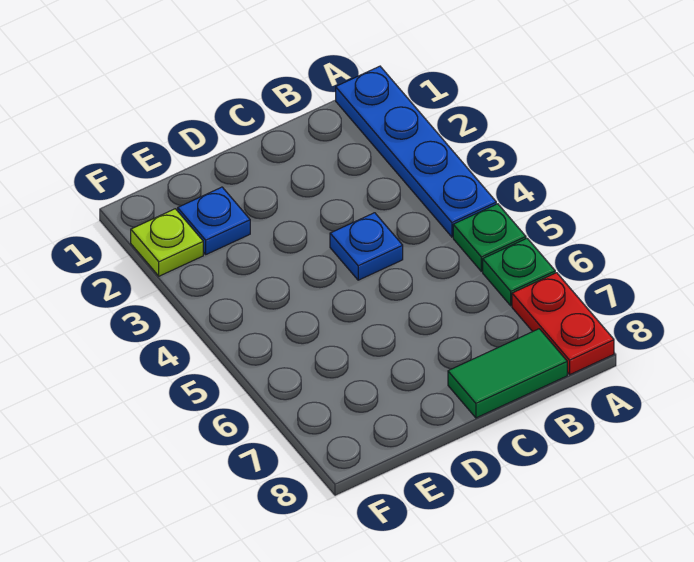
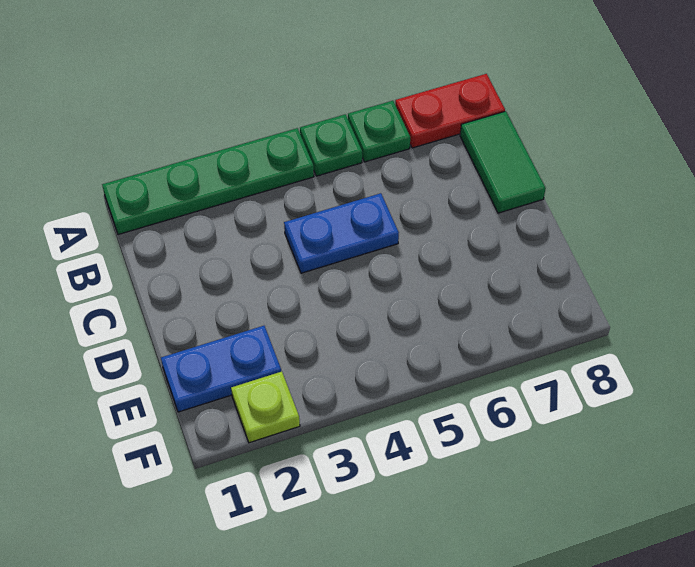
blue 1x4 plate [336,66,496,237] -> green 1x4 plate [102,128,314,235]
blue 1x1 plate [330,213,403,280] -> blue 1x2 plate [284,193,399,273]
blue 1x1 plate [178,187,250,254] -> blue 1x2 plate [161,326,281,412]

